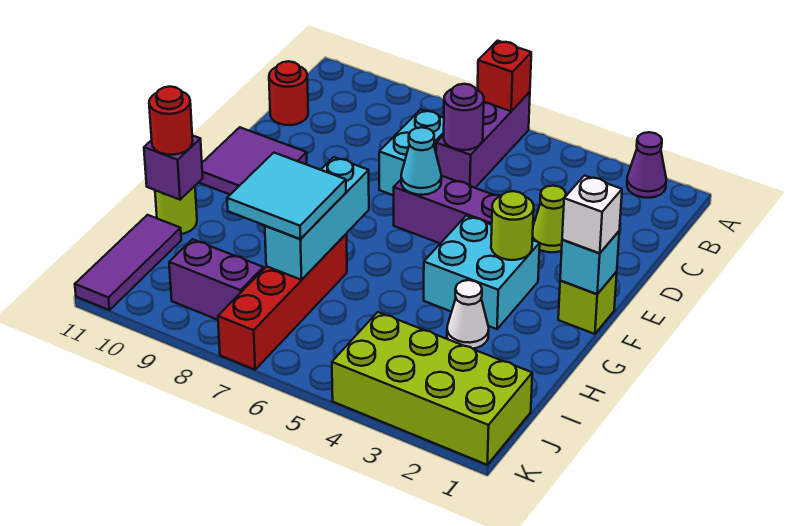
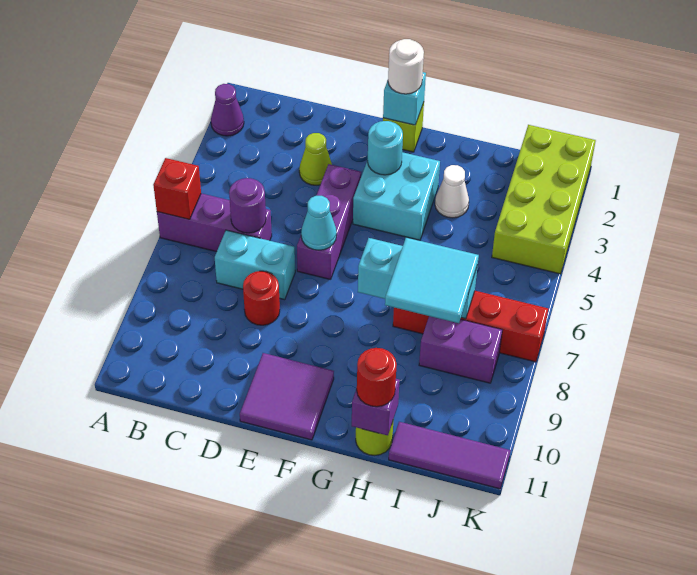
red 1x1 round brick [269,61,308,125] -> red 1x1 round brick moved to [243,271,280,325]
white 1x1 brick [562,176,622,253] -> white 1x1 round brick [388,39,424,94]
lime 1x1 round brick [491,191,534,260] -> cyan 1x1 round brick [368,121,403,175]
purple 1x2 brick [169,239,263,320] -> purple 1x2 brick turned to [419,316,502,383]

